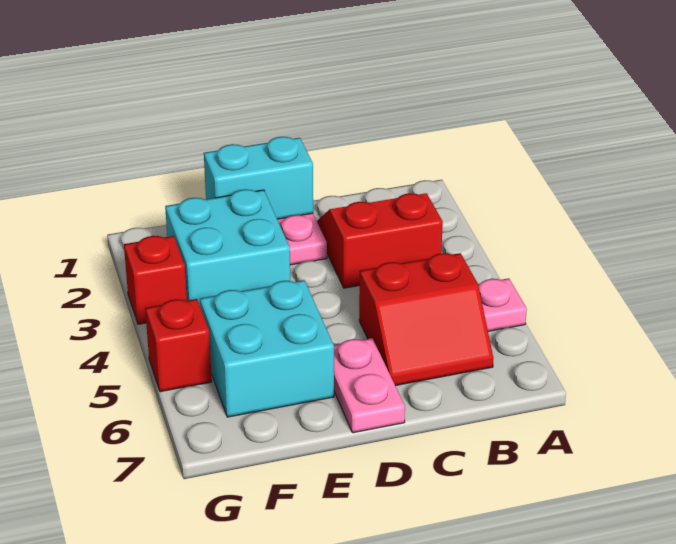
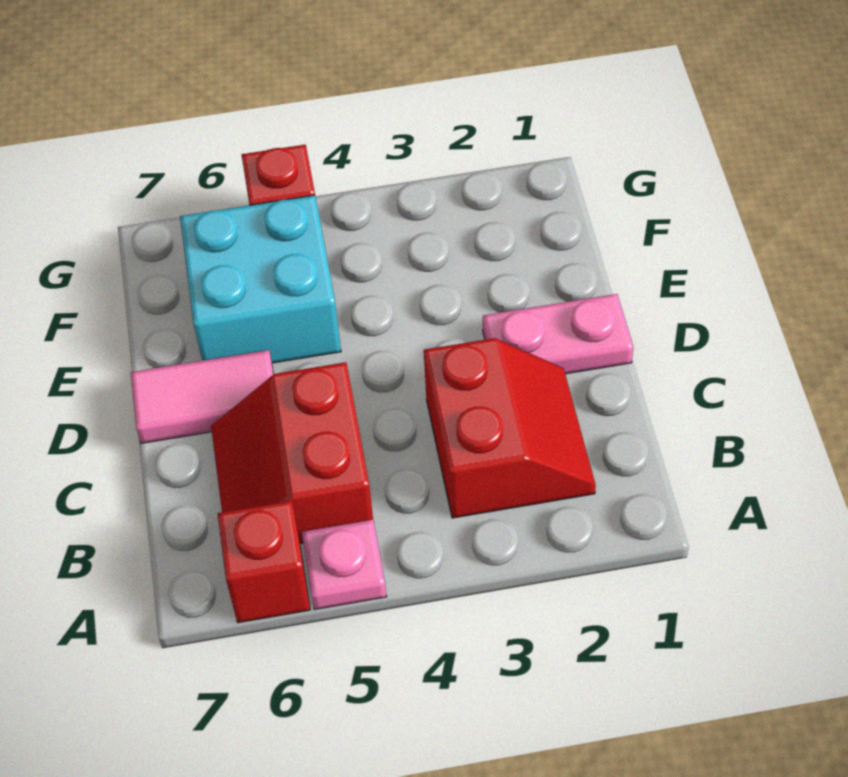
cyan 1x2 brick [204,137,313,219] -> none
pink 1x2 plate [334,338,405,433] -> pink 1x2 tile [131,350,273,443]
cyan 2x2 brick [165,189,290,305] -> none
red 1x1 brick [124,236,187,324] -> red 1x1 brick moved to [218,501,310,623]

